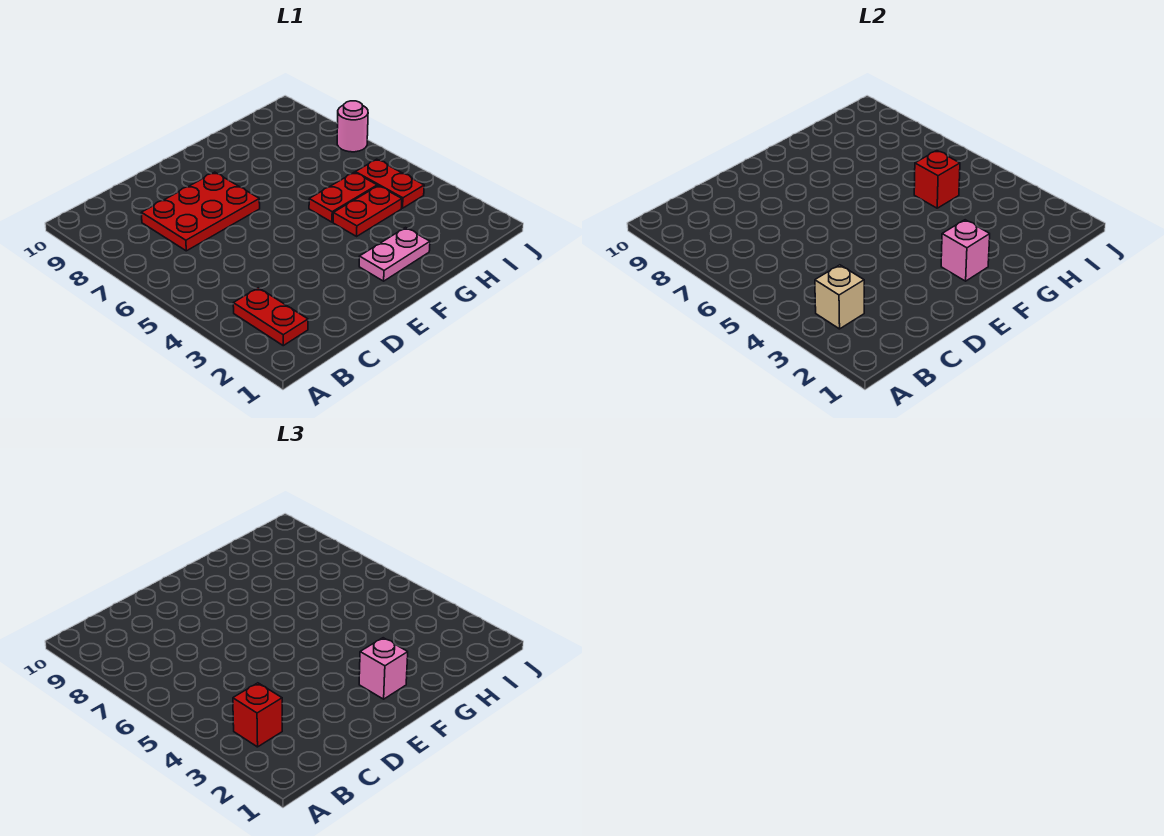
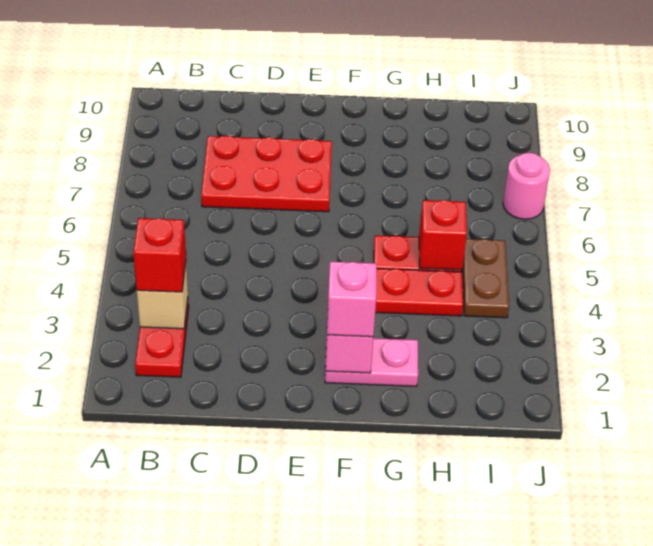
red 1x2 plate [355,159,424,208] -> brown 1x2 plate [462,239,509,318]

